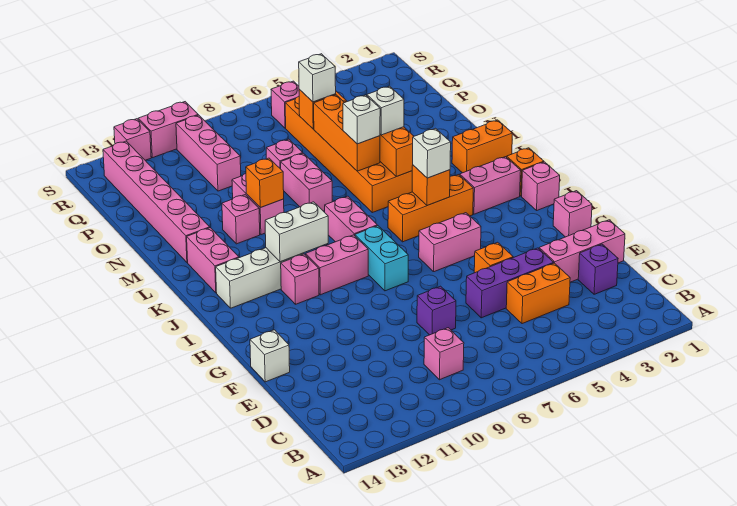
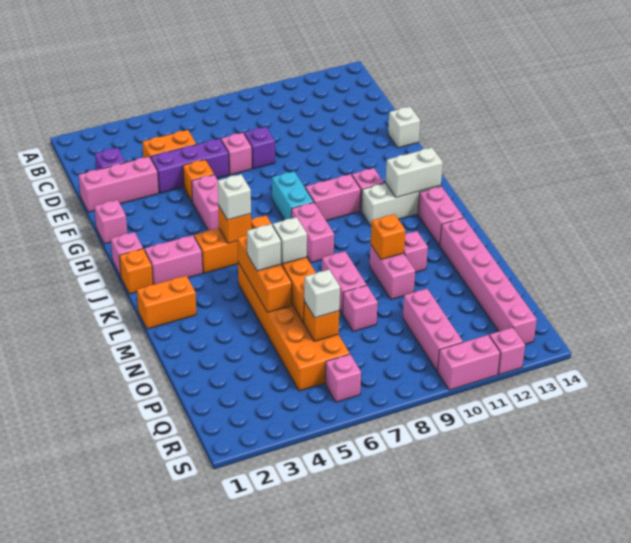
pink 1x1 brick [424,328,464,380] -> pink 1x1 brick moved to [221,133,252,175]
pink 1x2 brick [419,213,481,272] -> pink 1x2 brick turned to [192,175,219,230]
white 1x2 brick [265,202,328,262] -> white 1x2 brick moved to [386,148,443,197]

